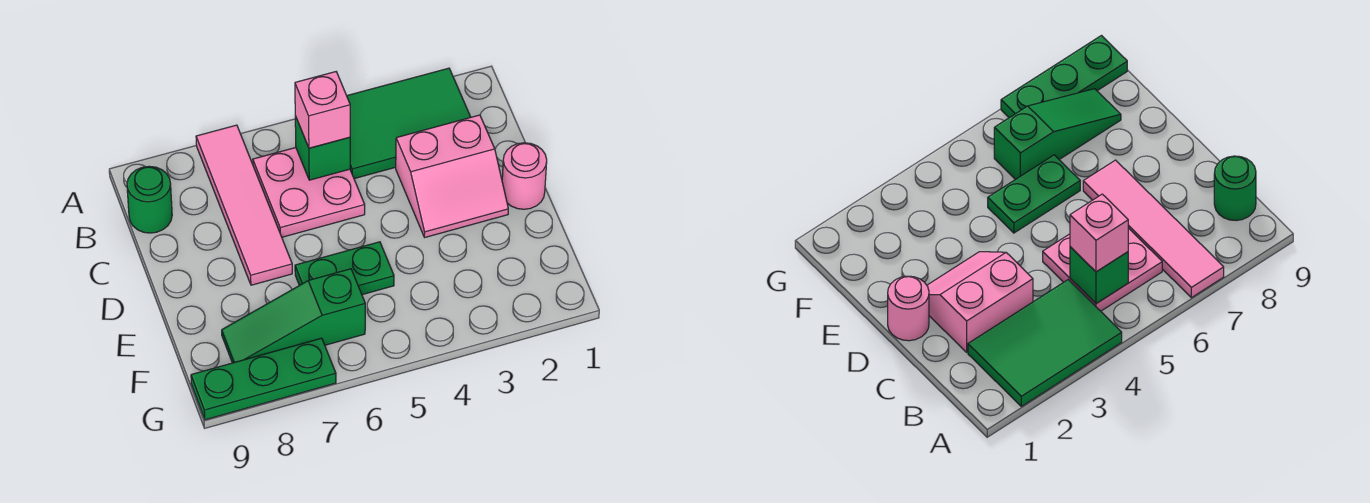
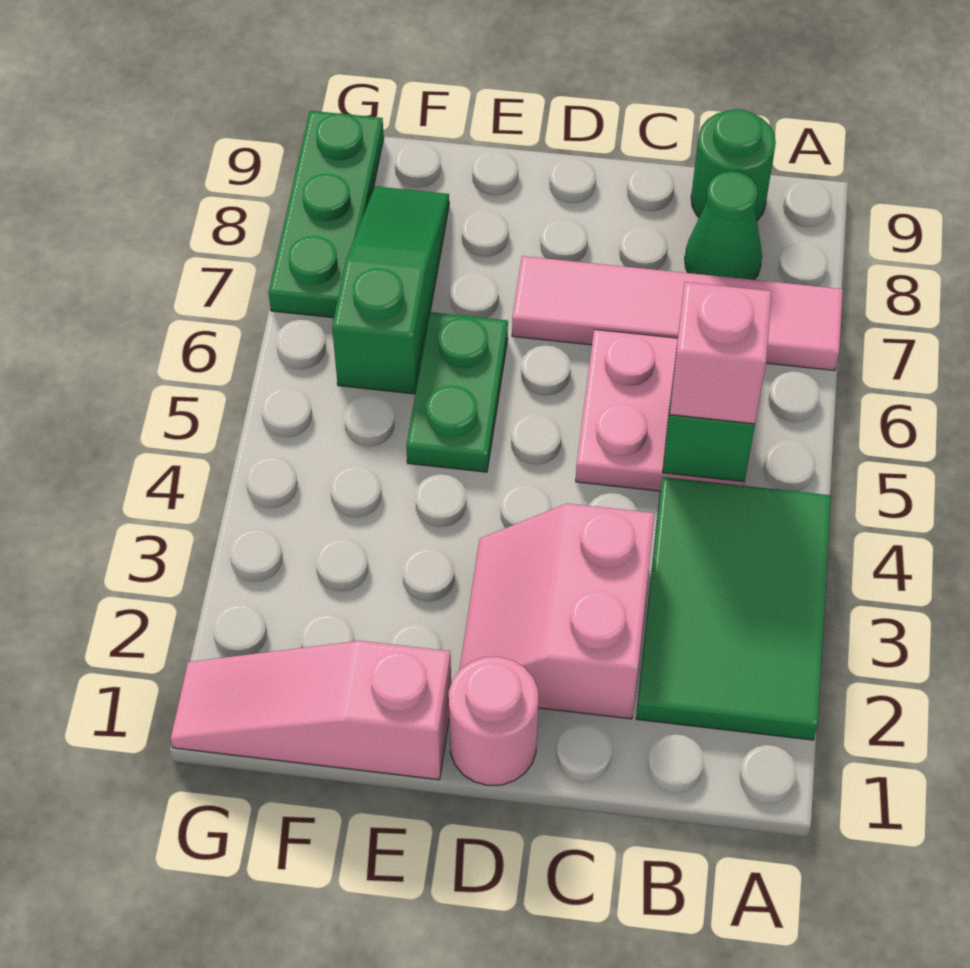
none -> green 1x1 cone [685,171,762,280]
none -> pink 1x3 slope [171,641,451,780]

